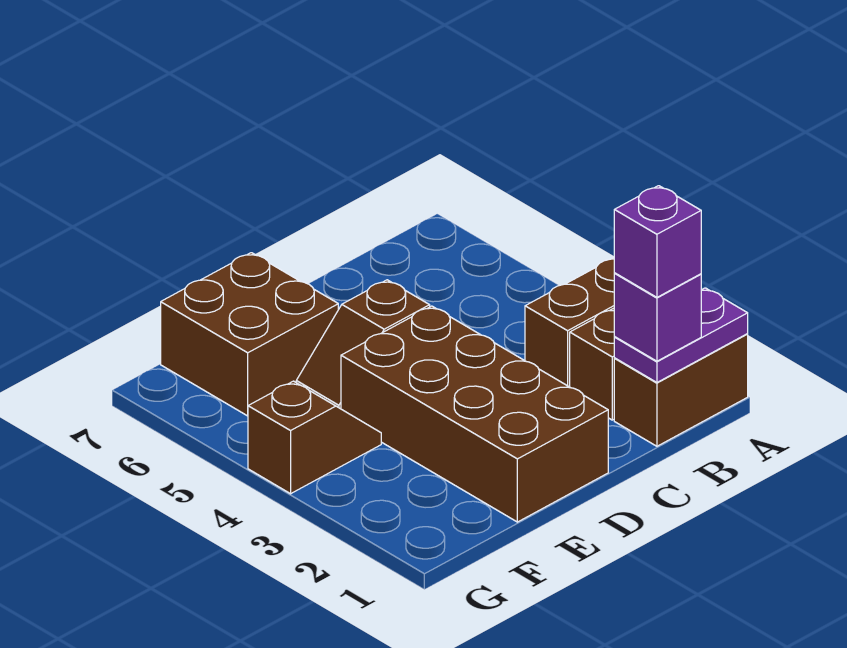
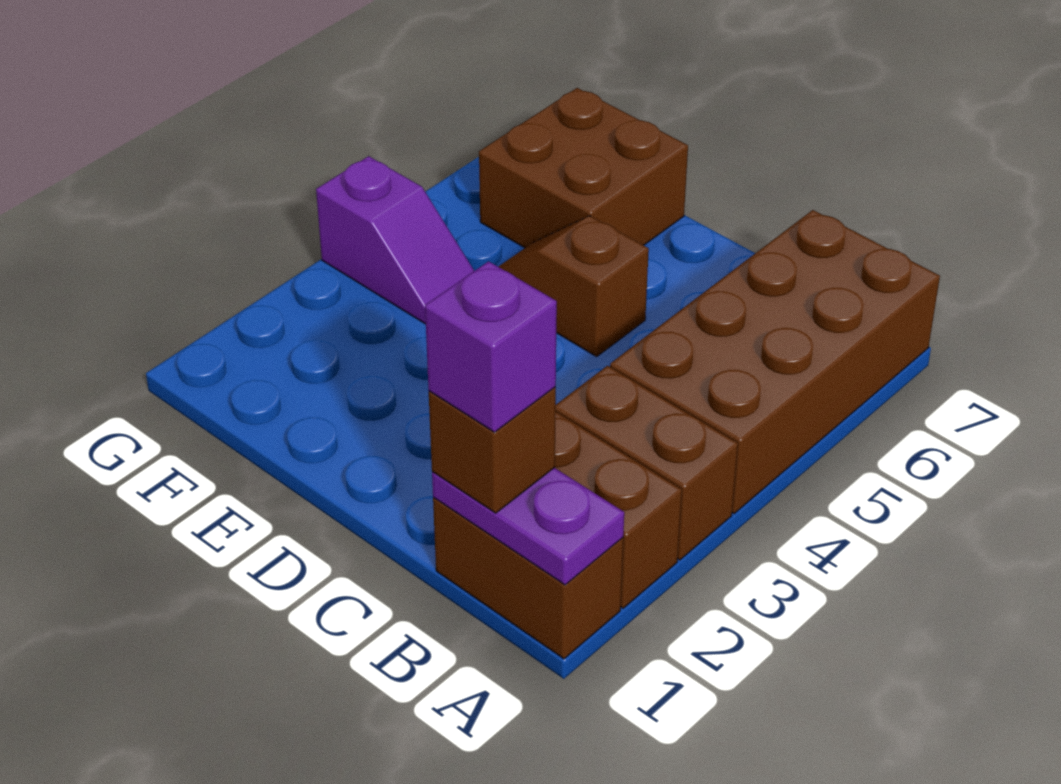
purple 1x1 brick [614,273,701,361] -> brown 1x1 brick [429,387,556,513]
brown 2x4 brick [341,306,608,522] -> brown 2x4 brick moved to [610,210,940,514]
brown 1x2 slope [248,381,381,494] -> purple 1x2 slope [316,156,474,324]

